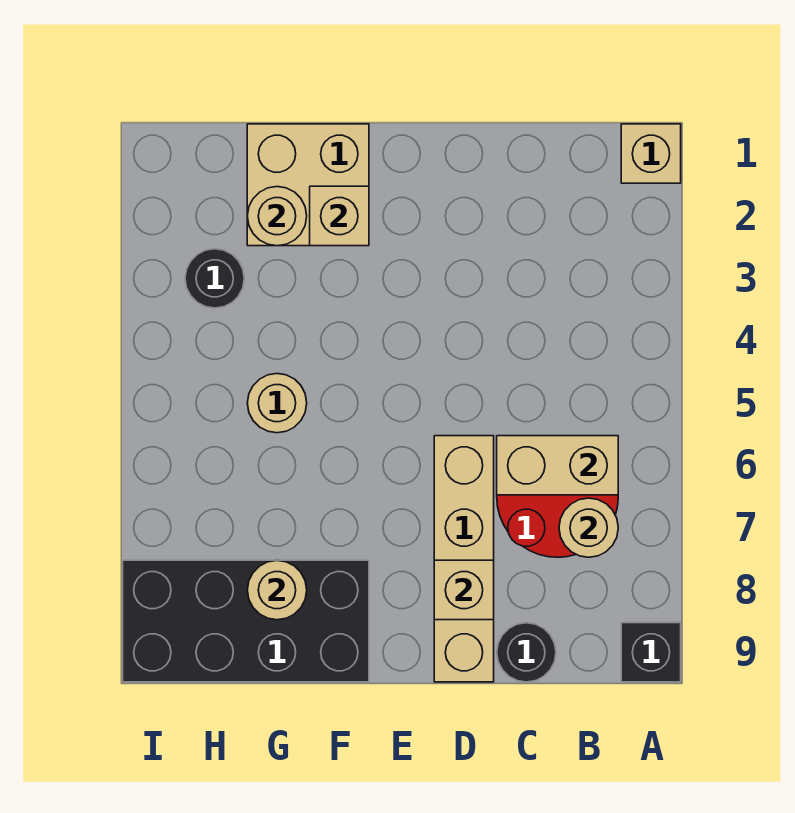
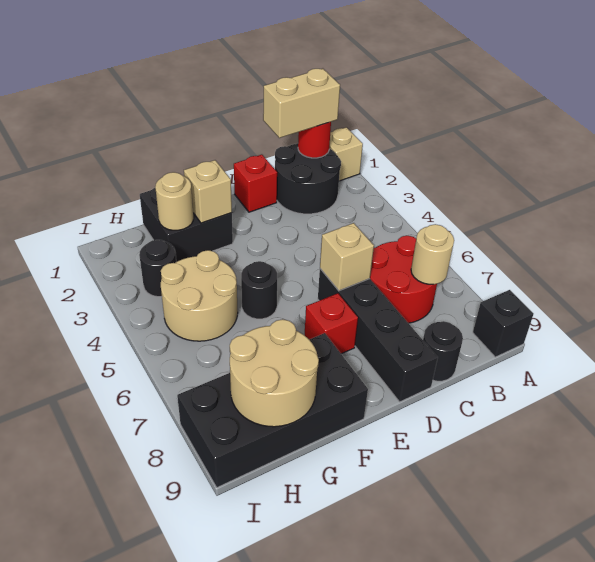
none -> black 2x2 round brick [275,143,341,214]
none -> red 1x1 round brick [298,122,331,158]
tan 1x2 brick [497,436,618,495] -> tan 1x2 brick moved to [263,69,340,138]
none -> red 1x1 brick [234,155,277,212]
tan 1x4 brick [434,436,494,682] -> black 1x4 brick [318,269,438,402]
tan 1x1 brick [434,560,494,620] -> tan 1x1 brick moved to [320,223,374,291]
none -> red 1x1 brick [304,293,358,354]
tan 2x2 brick [247,124,369,246] -> black 2x2 brick [140,188,233,262]
none -> black 1x1 round brick [241,261,277,319]
tan 1x1 round brick [247,374,307,433] -> tan 2x2 round brick [161,250,238,341]
tan 1x1 round brick [247,560,307,620] -> tan 2x2 round brick [230,319,319,427]

